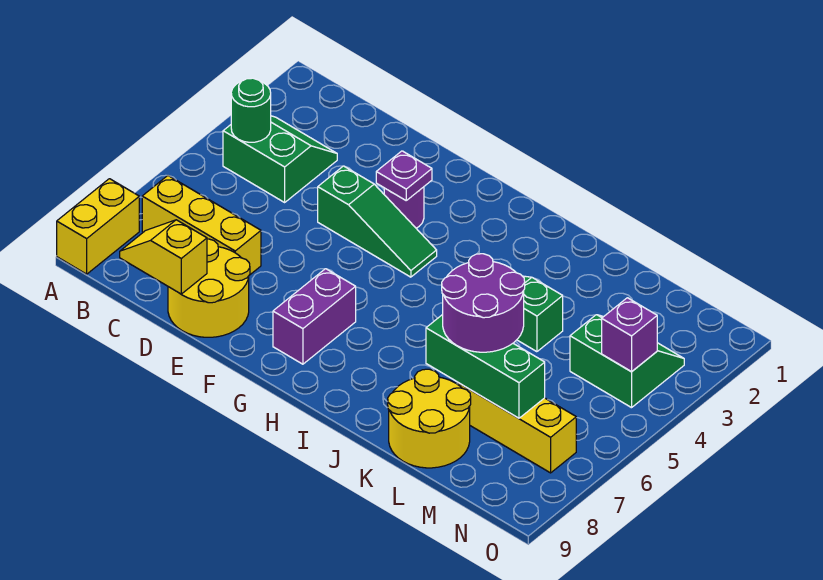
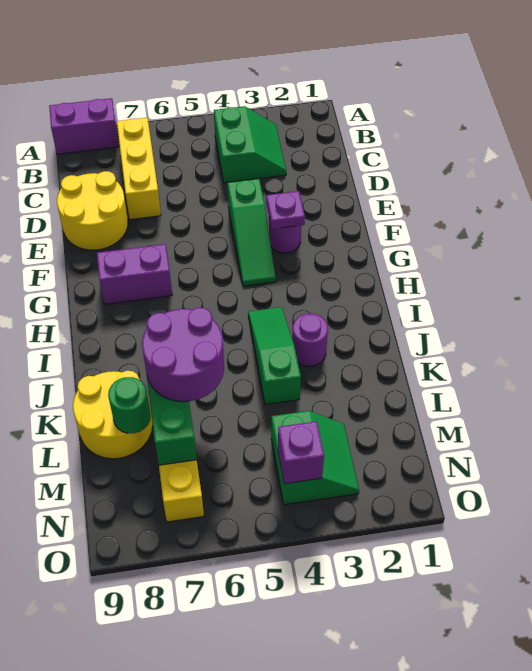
yellow 1x2 brick [57,179,139,274] -> purple 1x2 brick [49,98,119,154]
green 1x1 round brick [231,78,271,142] -> green 1x1 round brick moved to [108,377,151,433]
yellow 1x2 slope [120,220,207,294] -> none
none -> purple 1x1 round brick [292,314,328,366]

